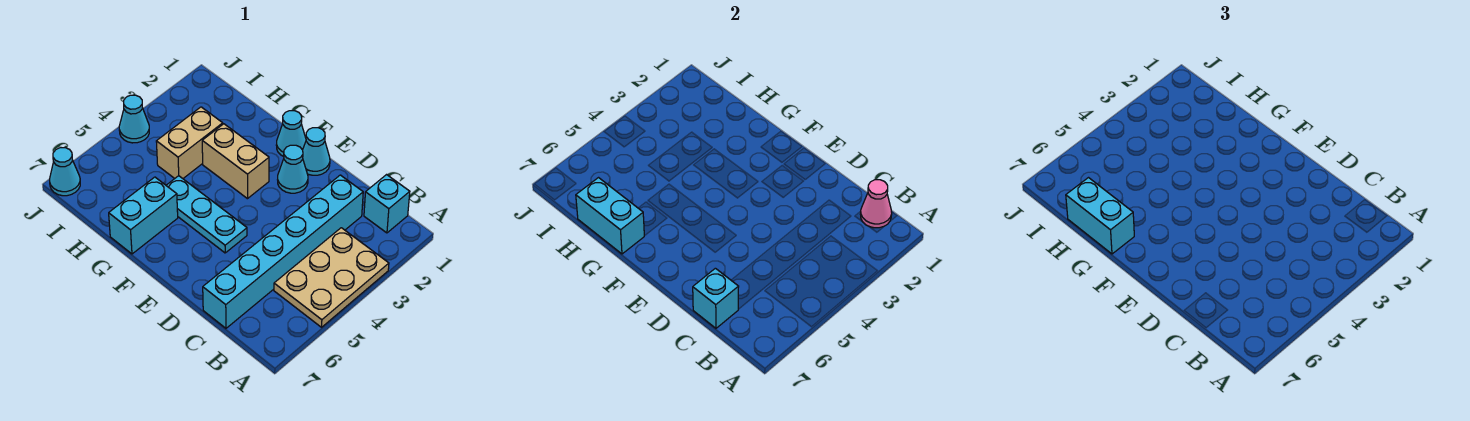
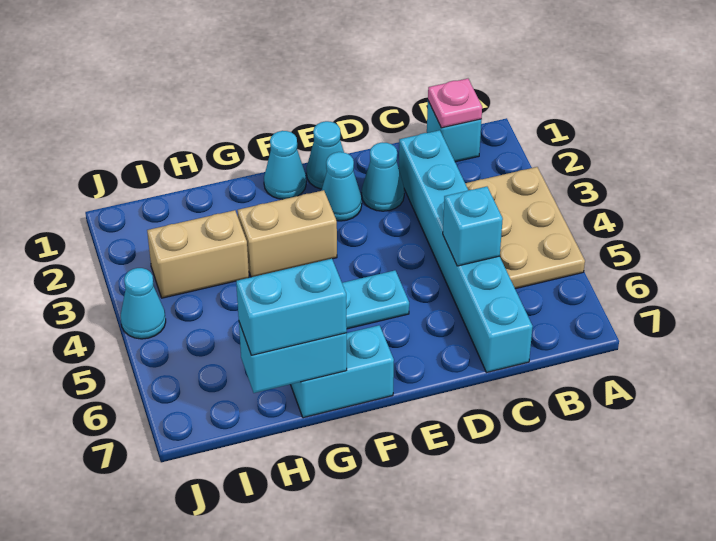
pink 1x1 cone [860,180,892,228] -> pink 1x1 plate [428,79,482,128]
cyan 1x1 brick [693,268,739,328] -> cyan 1x1 brick moved to [443,187,503,266]
cyan 1x2 brick [109,177,178,254] -> cyan 1x2 brick turned to [290,325,394,418]
tan 1x2 brick [156,107,223,178] -> tan 1x2 brick turned to [147,210,249,298]
cyan 1x1 cone [50,148,80,196] -> cyan 1x1 cone moved to [362,142,404,211]

